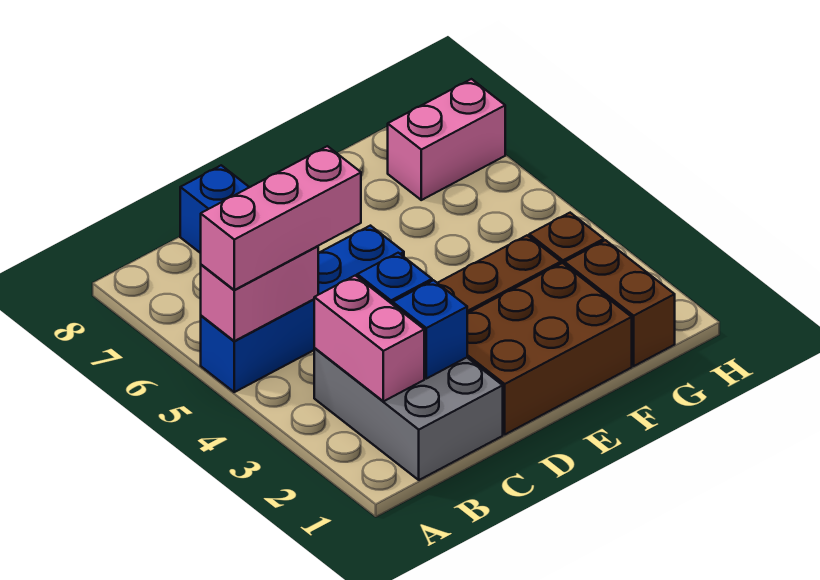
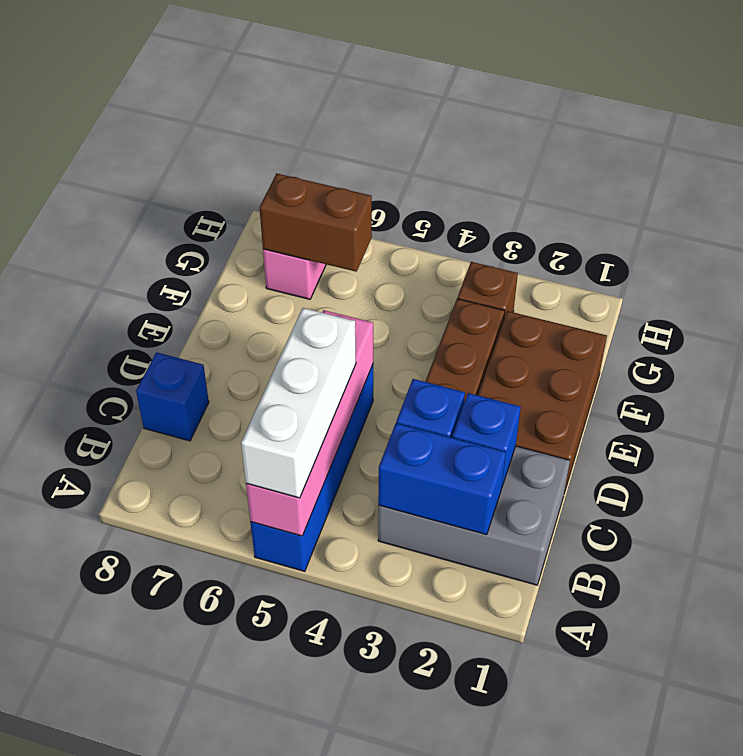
pink 1x2 brick [201,246,318,341] -> pink 1x4 brick [246,310,373,536]
pink 1x3 brick [201,146,361,290] -> white 1x3 brick [241,308,356,498]
pink 1x2 brick [314,275,424,401] -> blue 1x2 brick [378,423,506,535]
brown 1x2 brick [565,240,675,366] -> brown 1x2 brick moved to [259,174,372,272]

